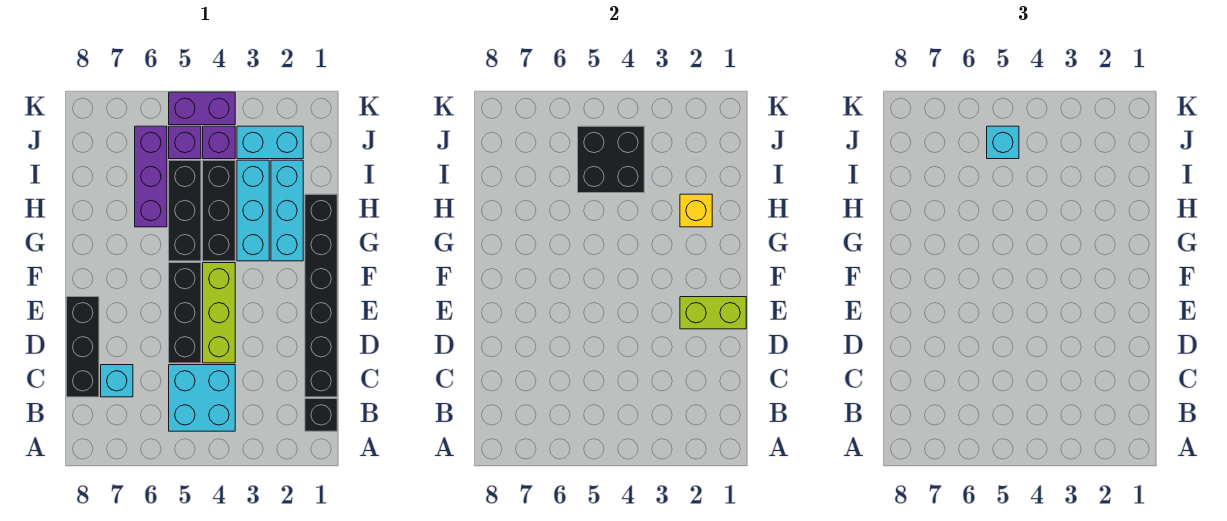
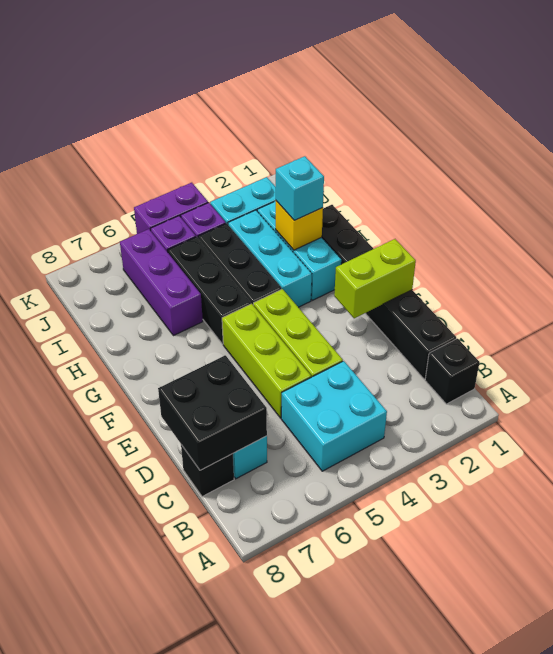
black 1x3 brick [67,297,99,397] -> black 1x1 brick [181,445,234,497]
black 1x3 brick [169,263,201,363] -> lime 1x3 brick [222,304,311,418]
black 2x2 brick [578,126,644,193] -> black 2x2 brick moved to [158,355,267,470]
cyan 1x1 brick [987,126,1019,159] -> cyan 1x1 brick moved to [276,156,324,220]

